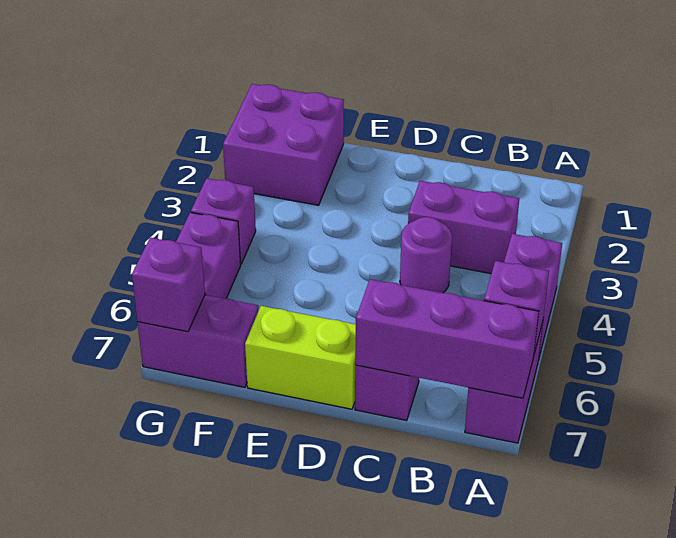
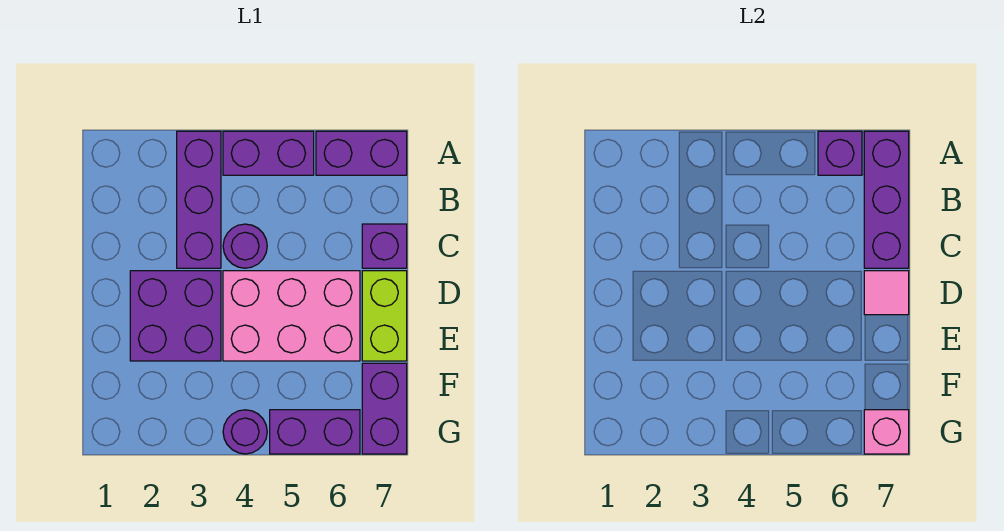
purple 1x2 brick [408,181,519,274] -> purple 1x3 brick [177,131,221,268]
none -> pink 2x3 brick [223,271,360,361]
none -> pink 1x1 tile [864,271,909,315]
purple 2x2 brick [223,84,344,205] -> purple 2x2 brick moved to [130,271,221,361]
purple 1x1 brick [191,178,256,264] -> purple 1x1 round brick [223,410,267,454]
purple 1x1 brick [132,238,205,332] -> pink 1x1 brick [864,410,909,454]

